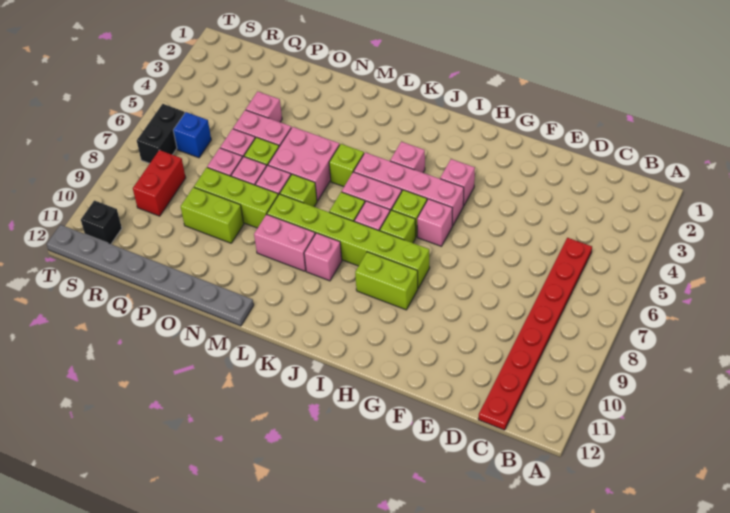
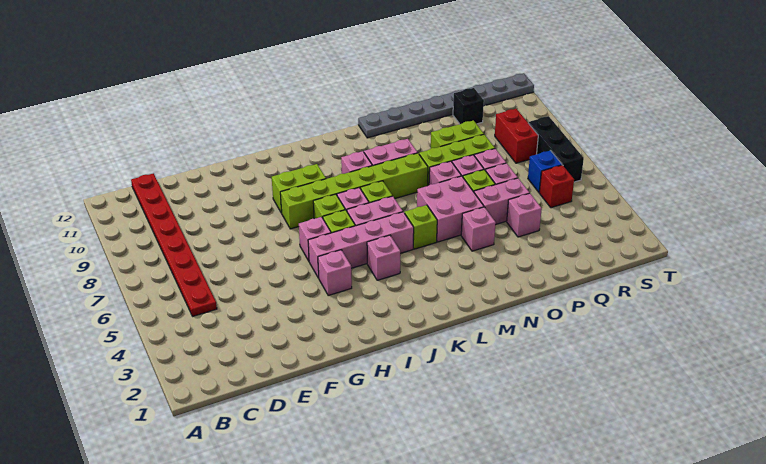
lime 1x1 brick [280,174,317,207] -> none
none -> pink 1x1 brick [461,207,496,251]
none -> red 1x1 brick [539,165,574,208]
black 1x2 brick [137,104,185,163] -> black 1x3 brick [529,116,584,182]
black 1x1 brick [81,200,122,244] -> black 1x1 brick moved to [453,88,484,124]

